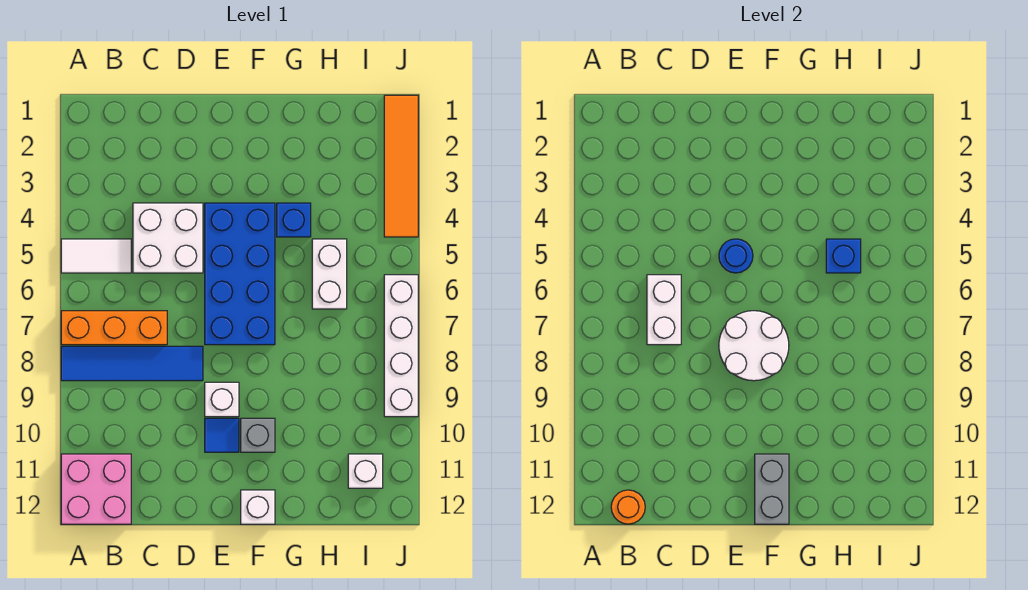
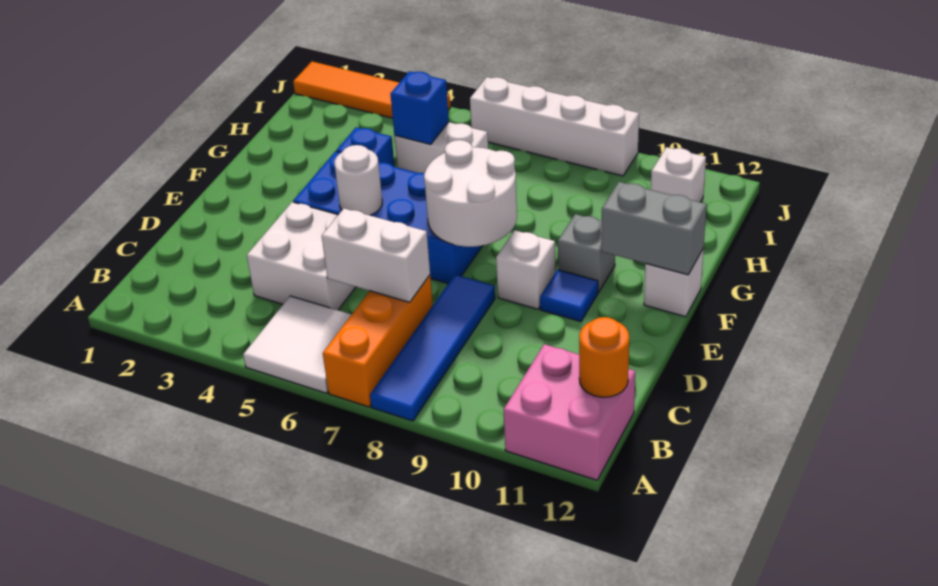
white 1x2 tile [61,239,131,273] -> white 2x2 tile [243,296,352,393]
blue 1x1 round brick [719,239,753,273] -> white 1x1 round brick [335,145,382,215]

